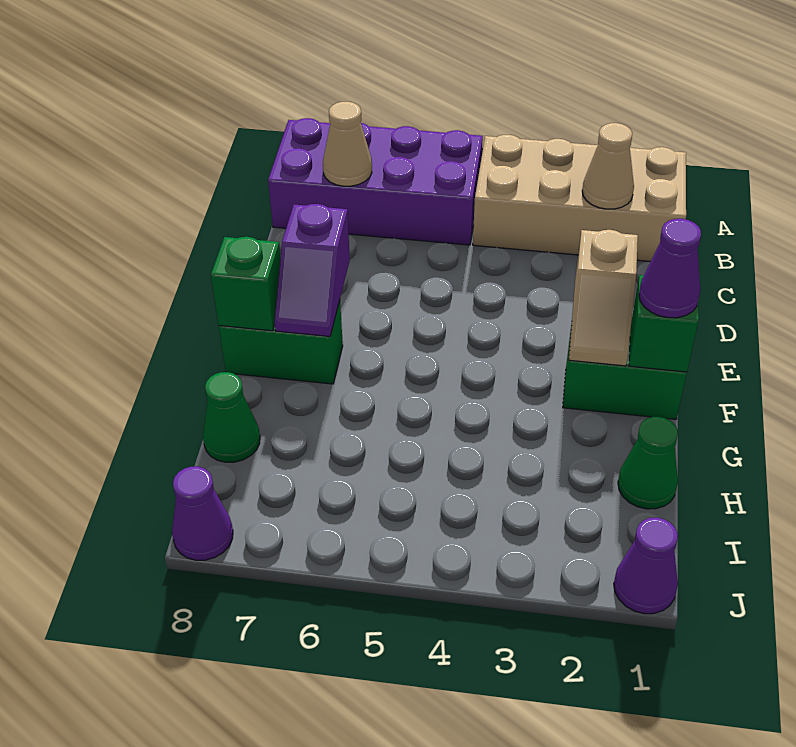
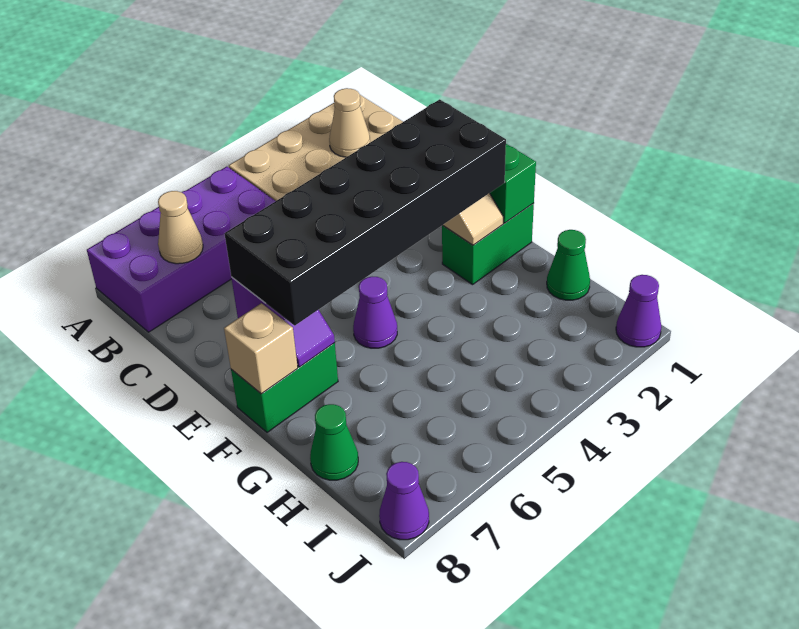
none -> black 2x6 brick [225,99,506,325]
purple 1x1 cone [639,219,701,318] -> purple 1x1 cone moved to [353,277,397,348]
green 1x1 brick [211,237,281,331] -> tan 1x1 brick [224,303,298,394]

